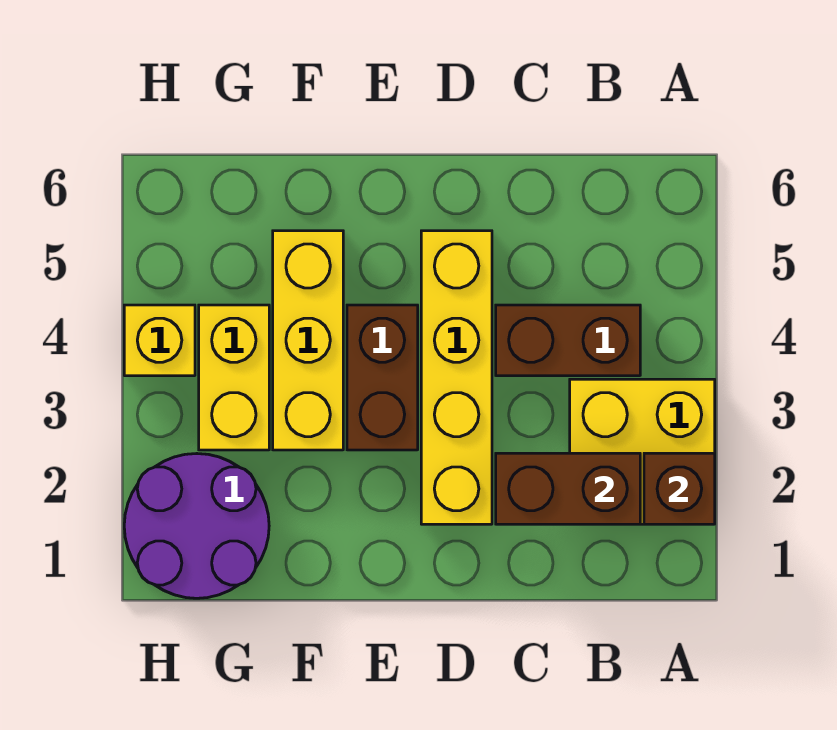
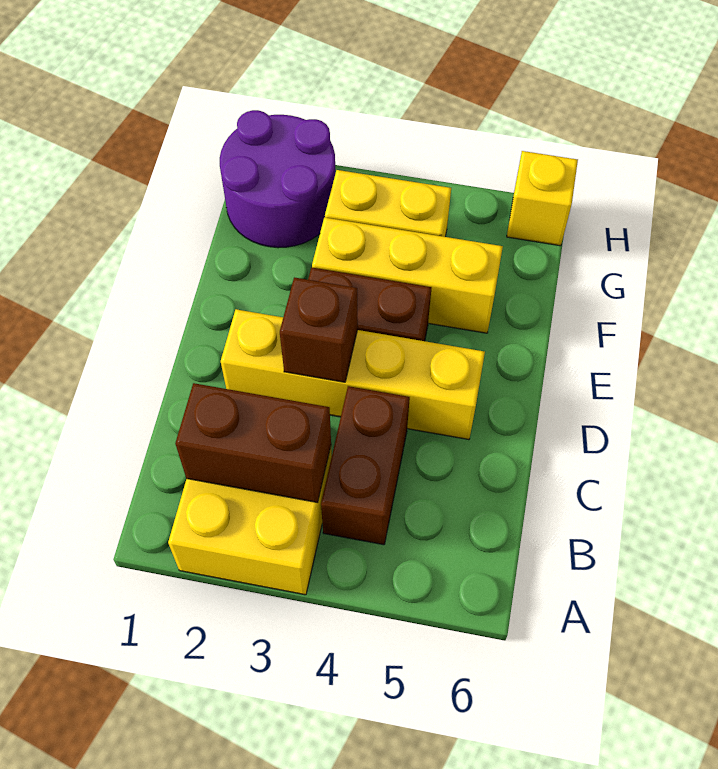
brown 1x1 brick [644,453,715,524] -> brown 1x1 brick moved to [280,277,358,382]
brown 1x2 brick [496,453,640,524] -> brown 1x2 brick turned to [175,383,331,502]
yellow 1x1 brick [124,305,195,376] -> yellow 1x1 brick moved to [507,151,578,246]

